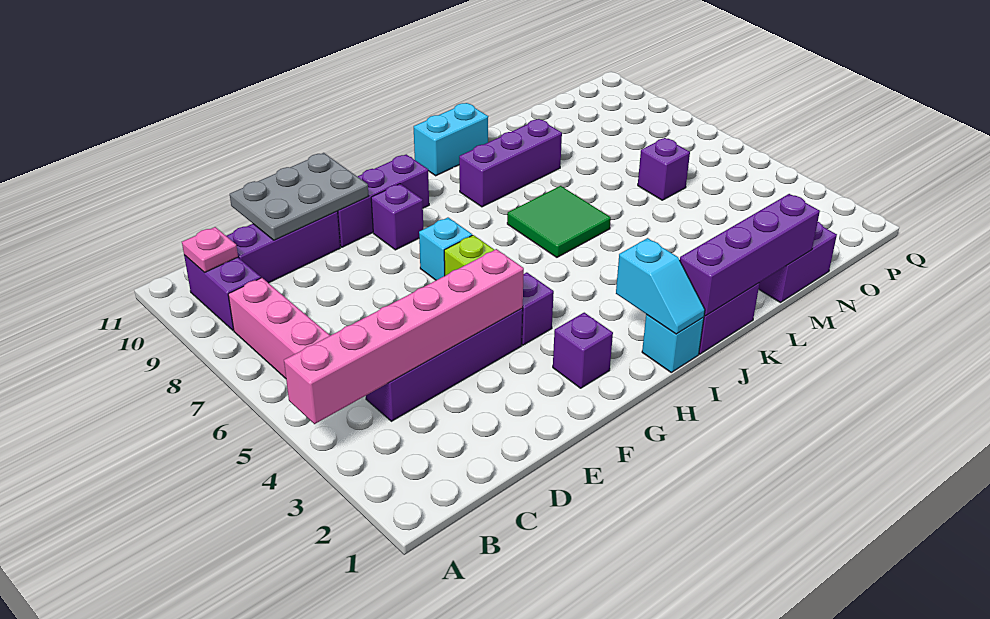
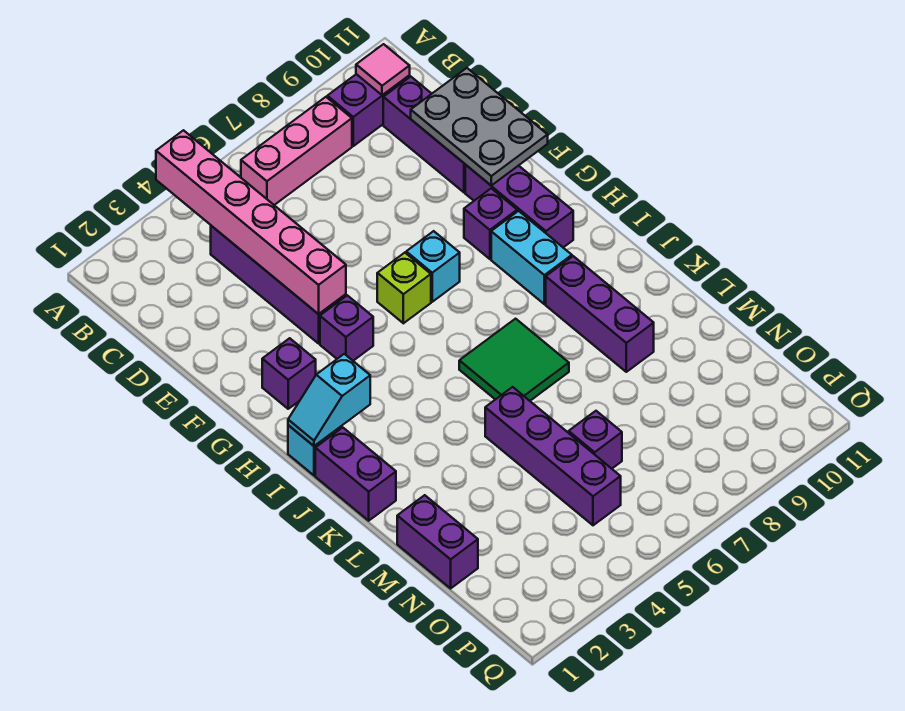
pink 1x1 plate [182,227,238,273] -> pink 1x1 tile [356,44,410,95]
purple 1x4 brick [680,194,820,316] -> purple 1x4 brick moved to [485,387,621,525]
cyan 1x2 brick [414,103,488,176] -> cyan 1x2 brick moved to [491,211,572,304]

